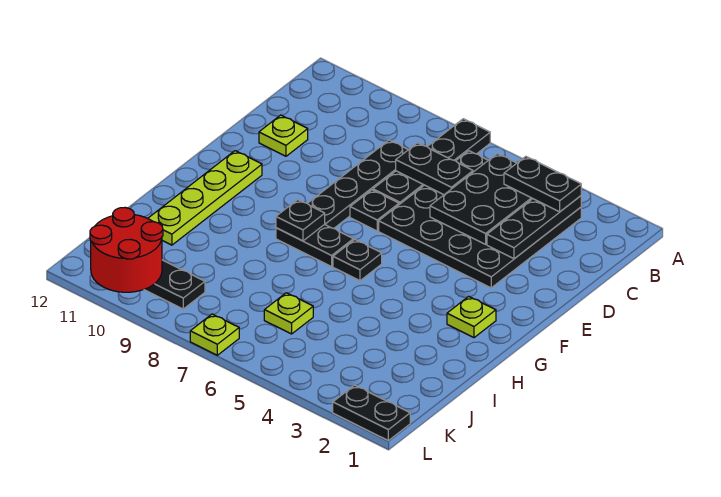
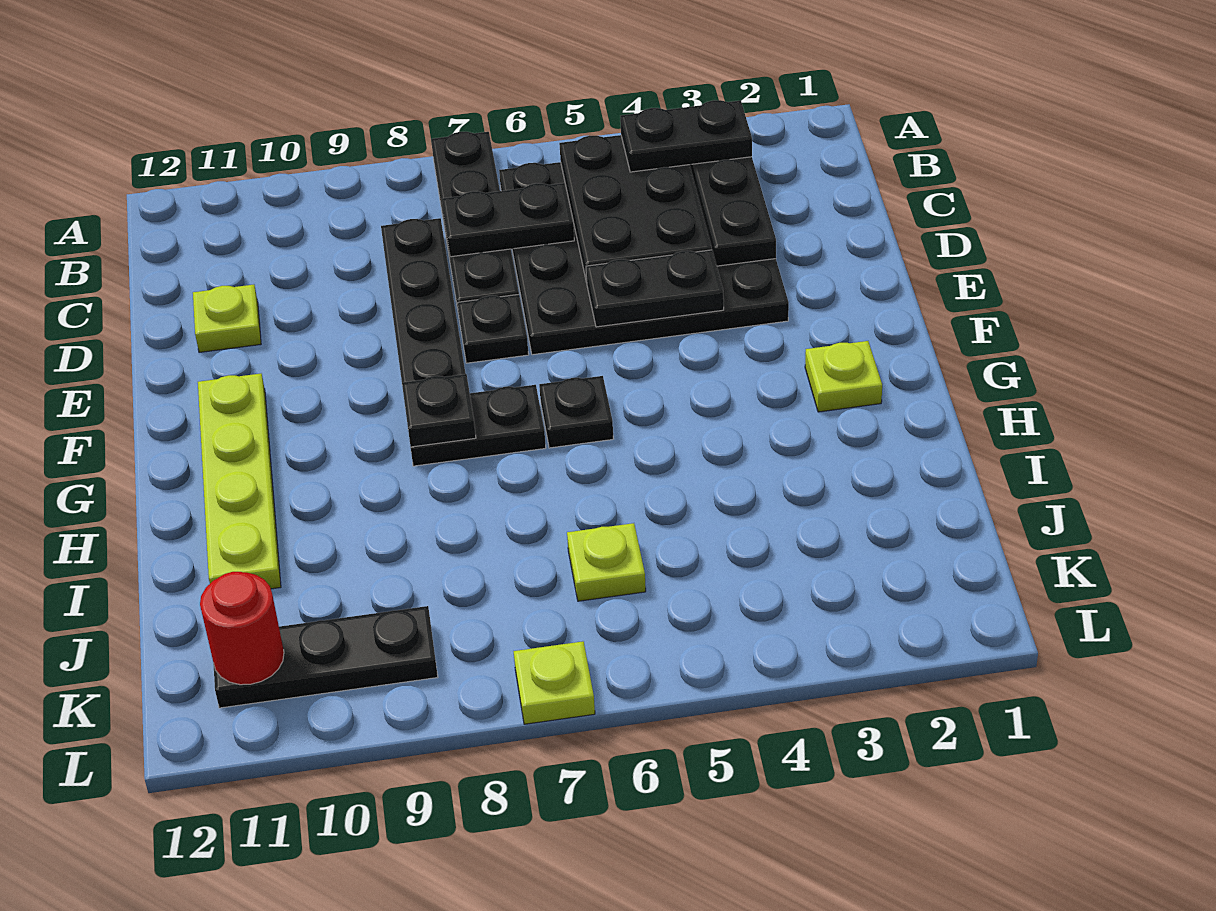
red 2x2 round brick [90,208,163,292] -> red 1x1 round brick [200,572,284,685]
black 1x2 plate [333,385,410,441] -> black 1x2 plate moved to [586,250,724,327]

